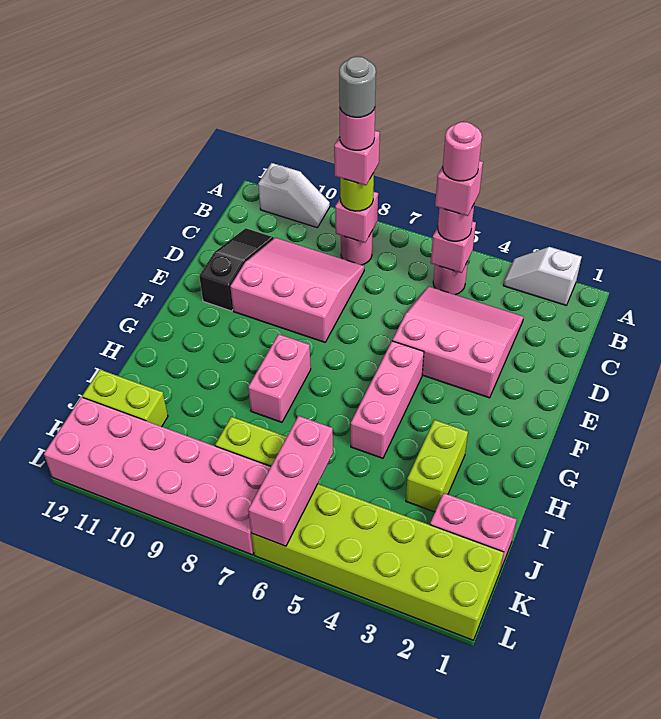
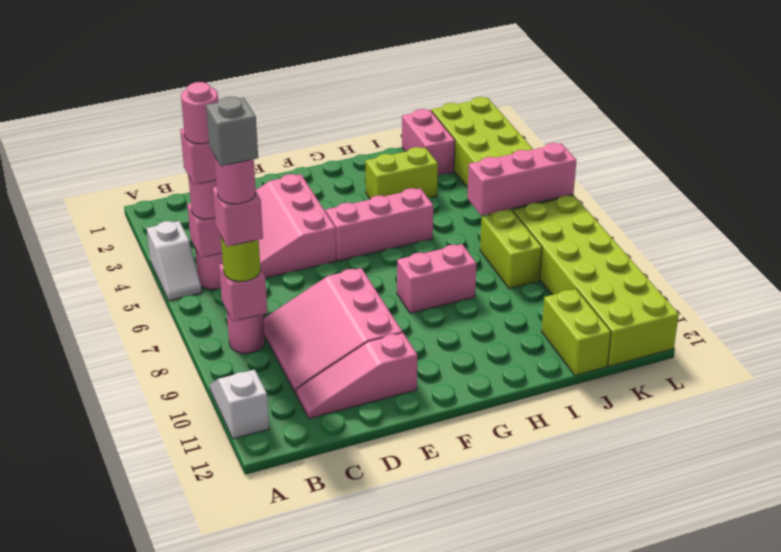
white 1x2 slope [503,247,582,305] -> white 1x2 slope moved to [147,221,202,301]
grey 1x1 round brick [339,56,376,117] -> grey 1x1 brick [206,97,258,166]
black 1x3 slope [199,228,274,311] -> pink 1x3 slope [296,333,417,419]
pink 2x6 brick [44,397,271,555] -> lime 2x6 brick [513,196,679,366]

